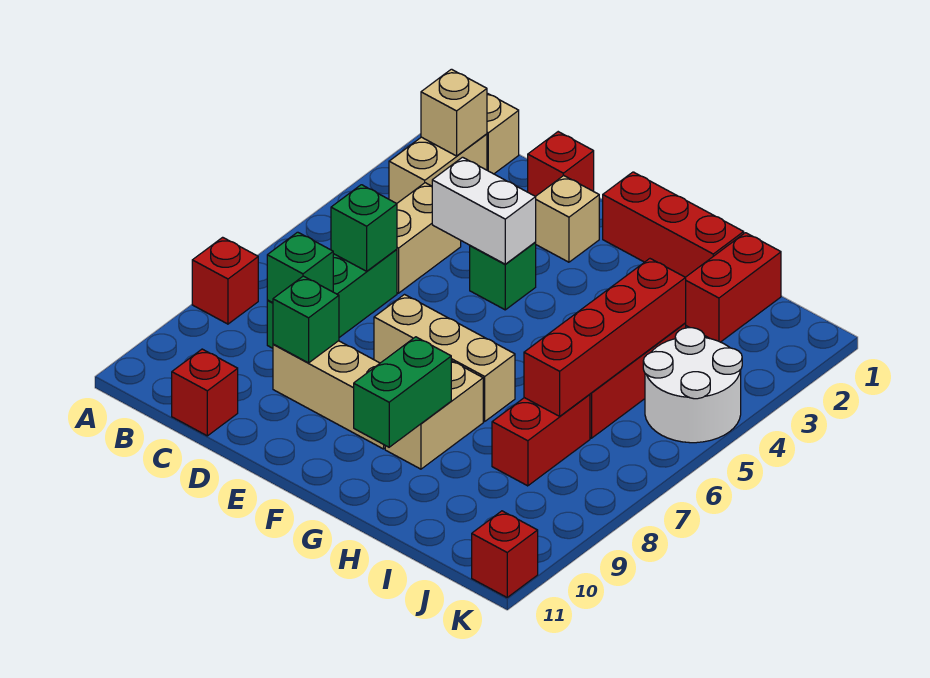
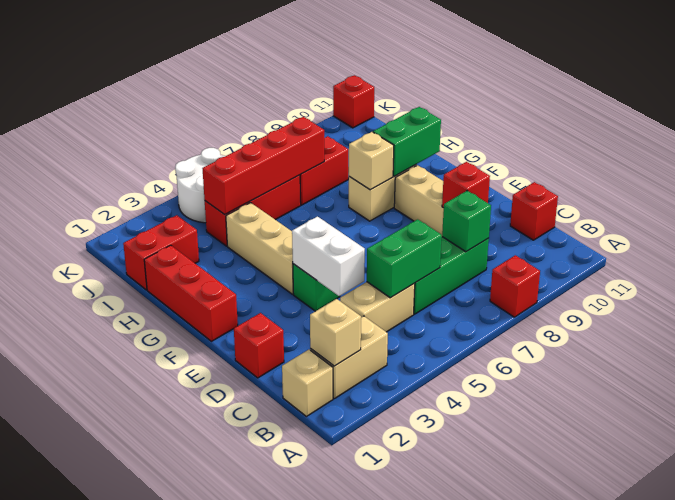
green 1x1 brick [331,185,397,271] -> green 1x2 brick [367,219,442,298]
green 1x1 brick [273,276,339,363] -> red 1x1 brick [442,162,490,208]
tan 1x1 brick [535,175,599,262] -> tan 1x1 brick moved to [348,132,394,190]
tan 1x3 brick [374,295,515,421] -> tan 1x3 brick moved to [226,203,293,294]

